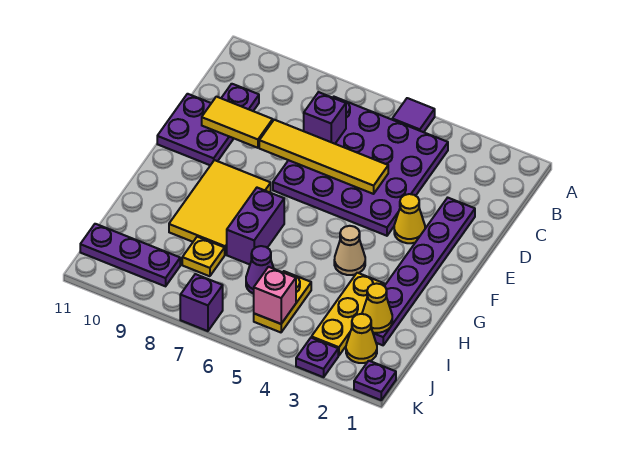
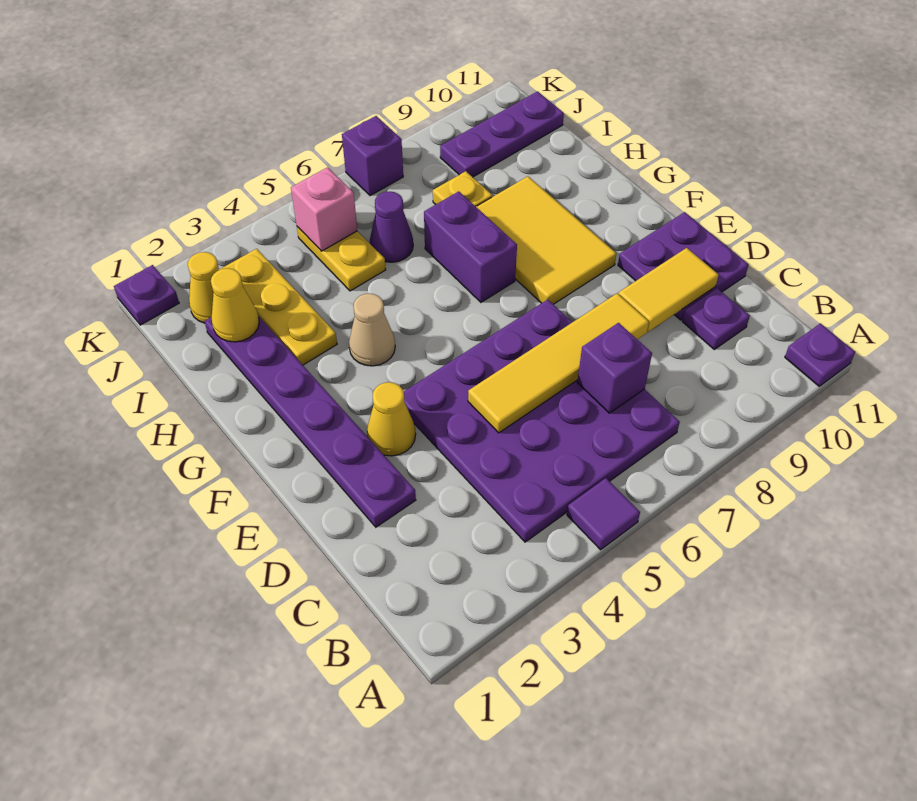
purple 1x1 plate [296,338,338,377] -> purple 1x1 plate moved to [785,323,855,386]

